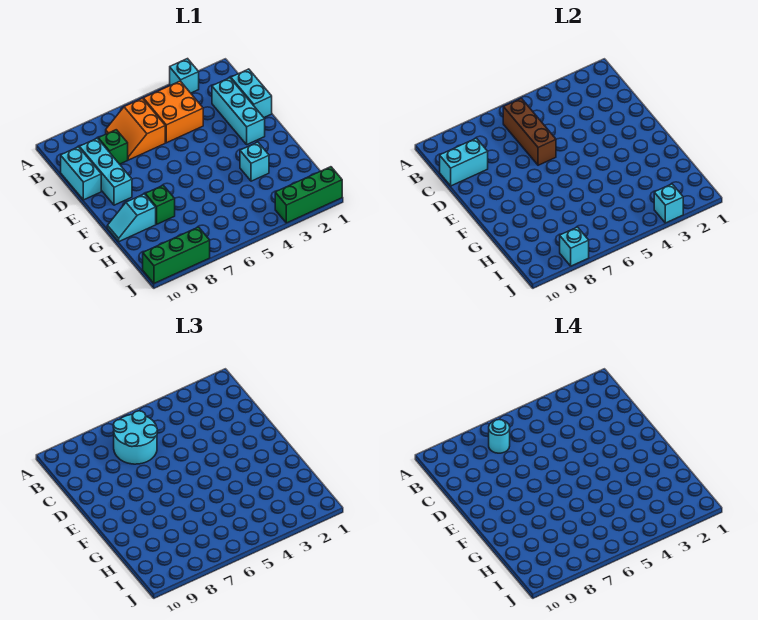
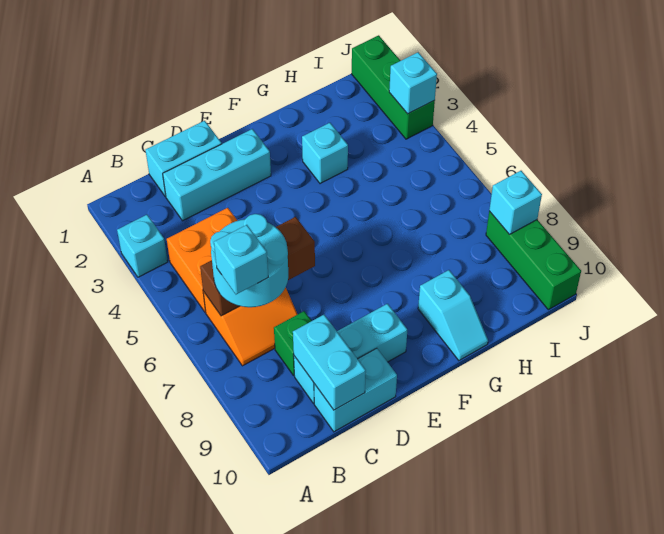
cyan 1x1 round brick [489,420,510,453] -> cyan 1x1 brick [214,225,268,294]
green 1x1 brick [145,185,175,224] -> none

